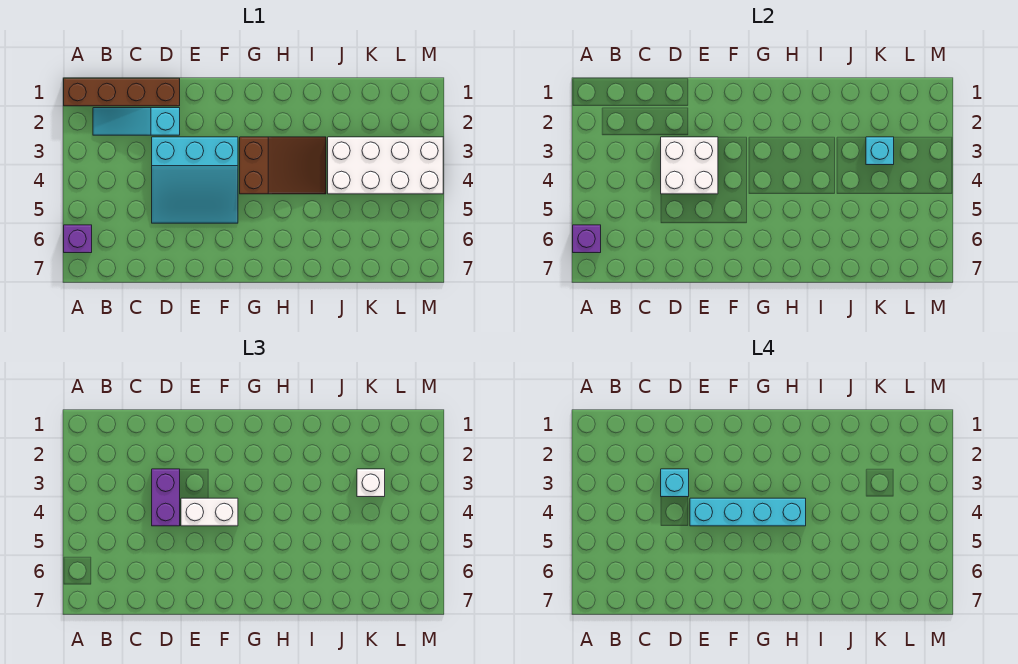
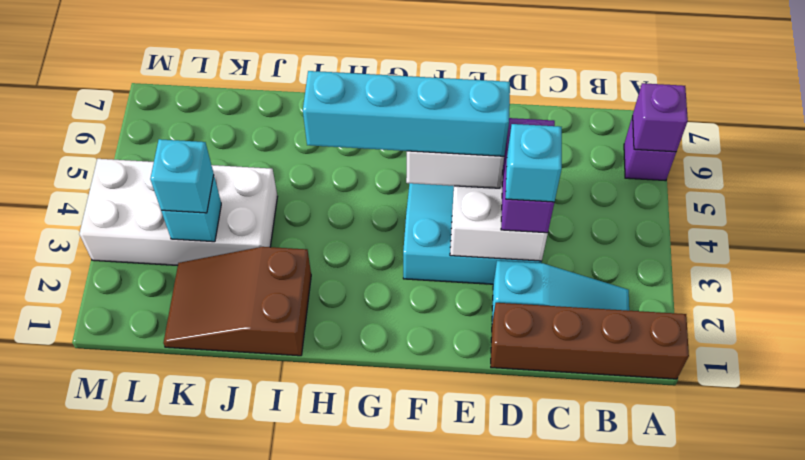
brown 2x3 slope [240,137,326,194] -> brown 2x3 slope moved to [163,247,311,356]
white 1x1 brick [357,469,385,497] -> cyan 1x1 brick [150,139,214,213]

